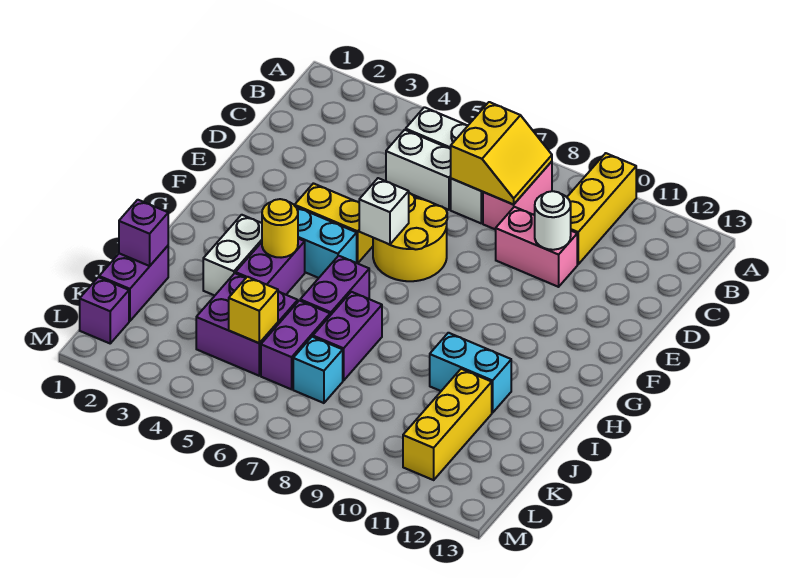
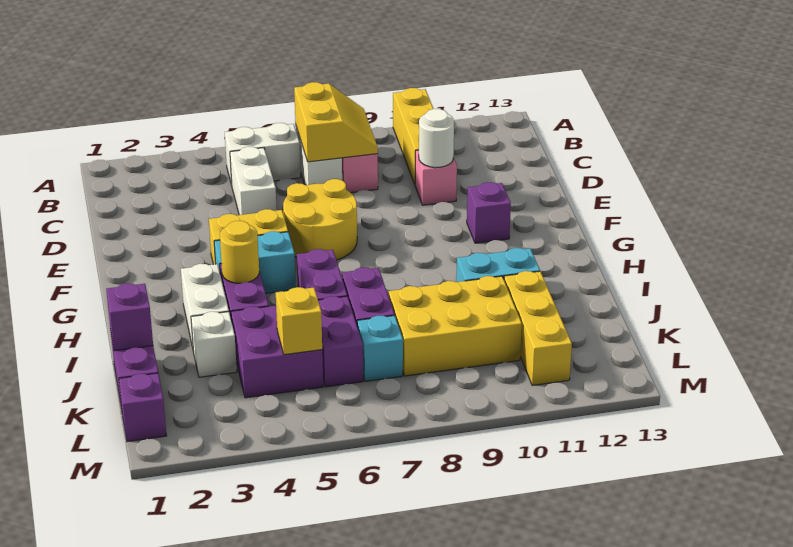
white 1x2 brick [386,130,451,210] -> white 1x2 brick turned to [230,147,277,215]
pink 1x2 brick [496,207,577,287] -> pink 1x1 brick [415,150,457,205]
white 1x1 brick [359,178,409,245] -> white 1x1 brick moved to [191,312,237,377]
none -> purple 1x1 brick [467,182,511,243]
none -> yellow 2x3 brick [389,276,522,376]

